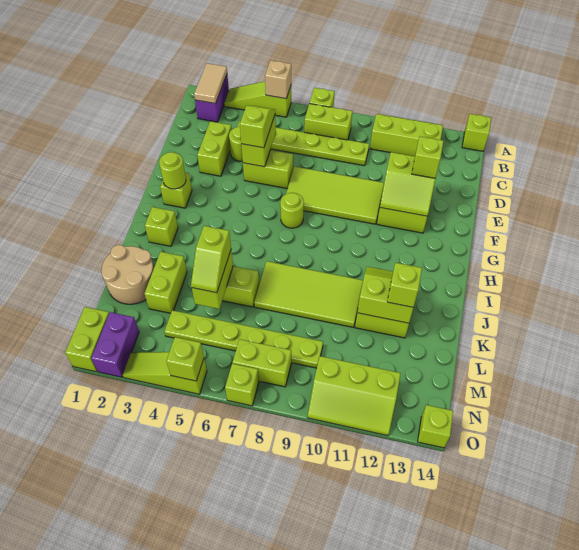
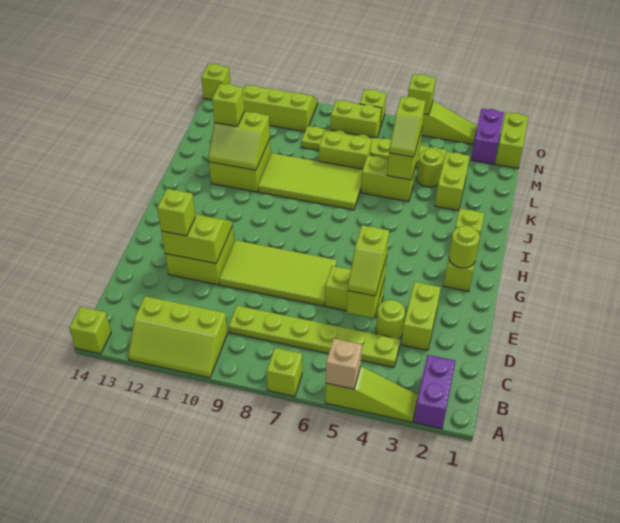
tan 1x2 tile [194,63,227,104] -> none
lime 1x2 brick [304,104,352,140] -> lime 1x2 brick moved to [319,131,371,169]
lime 1x1 round brick [280,193,304,228] -> lime 1x1 round brick moved to [417,148,443,187]
tan 2x2 round brick [102,245,154,304] -> none
lime 1x2 slope [191,226,231,293] -> lime 1x2 slope turned to [389,97,425,157]

